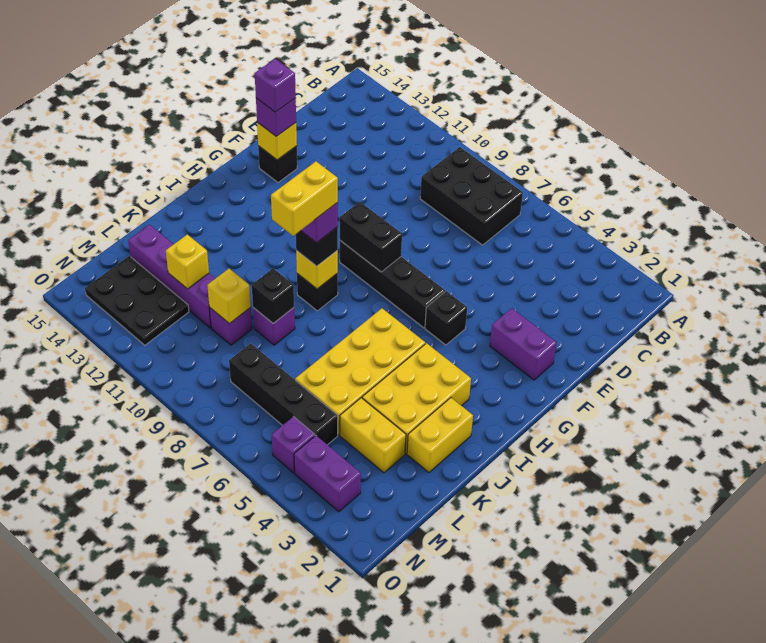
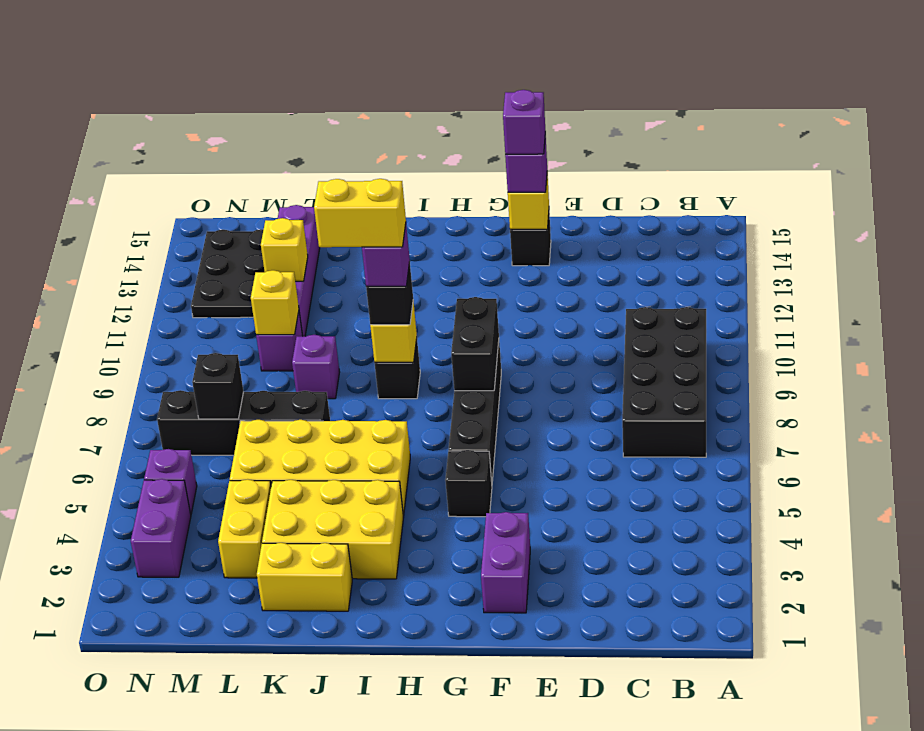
black 2x3 brick [420,147,523,245] -> black 2x4 brick [622,307,706,457]
black 1x1 brick [252,269,294,323] -> black 1x1 brick moved to [192,353,244,419]
black 1x4 brick [229,343,338,445] -> black 1x4 brick turned to [157,390,330,455]

